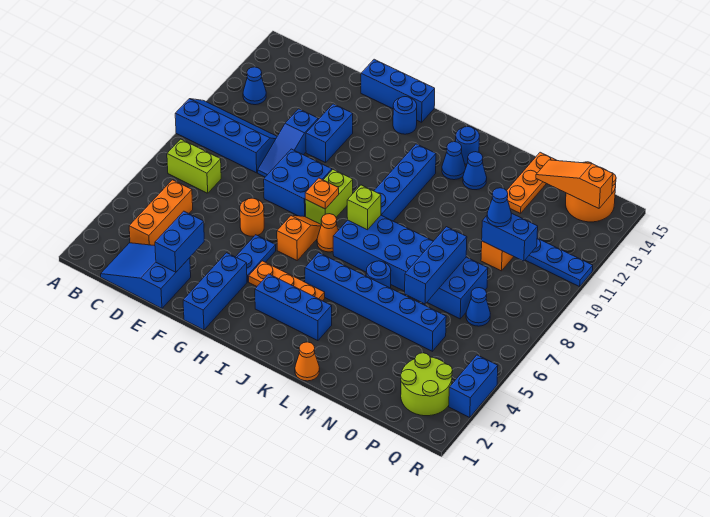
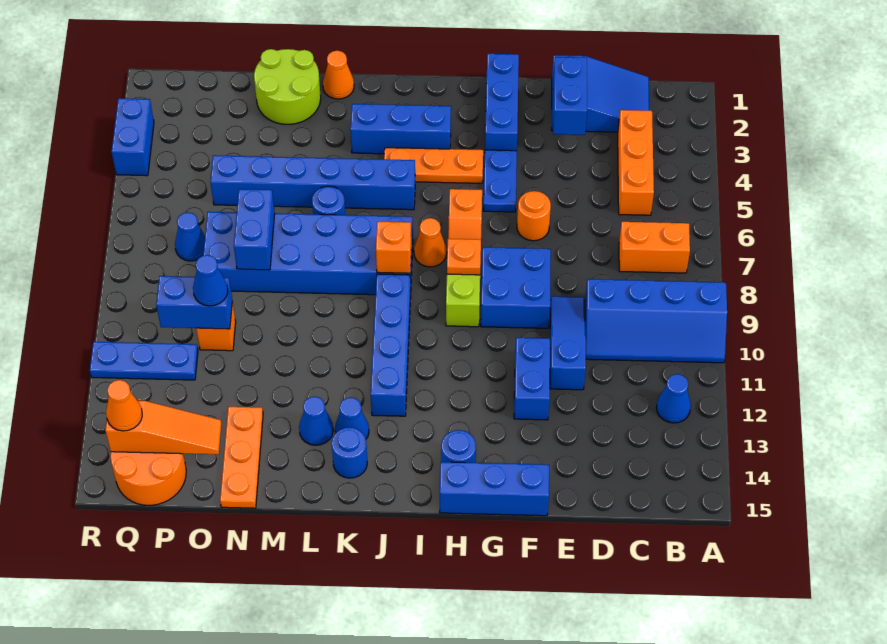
lime 1x2 brick [167,139,221,193] -> orange 1x2 brick [619,222,690,273]
lime 1x1 brick [347,185,381,230] -> orange 1x1 brick [376,222,411,273]
blue 1x3 brick [405,227,467,304] -> blue 1x2 brick [234,189,275,270]
lime 2x2 round brick [401,353,453,416] -> lime 2x2 round brick moved to [254,49,321,124]
none -> orange 1x1 cone [106,380,142,431]

